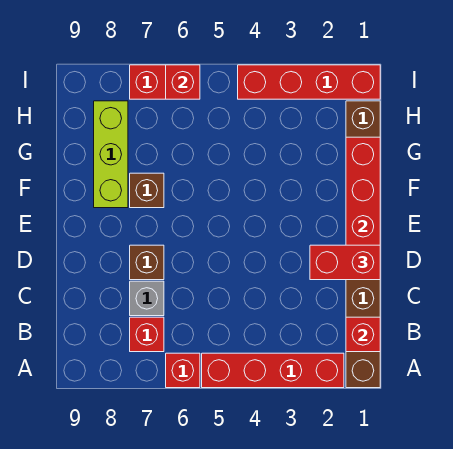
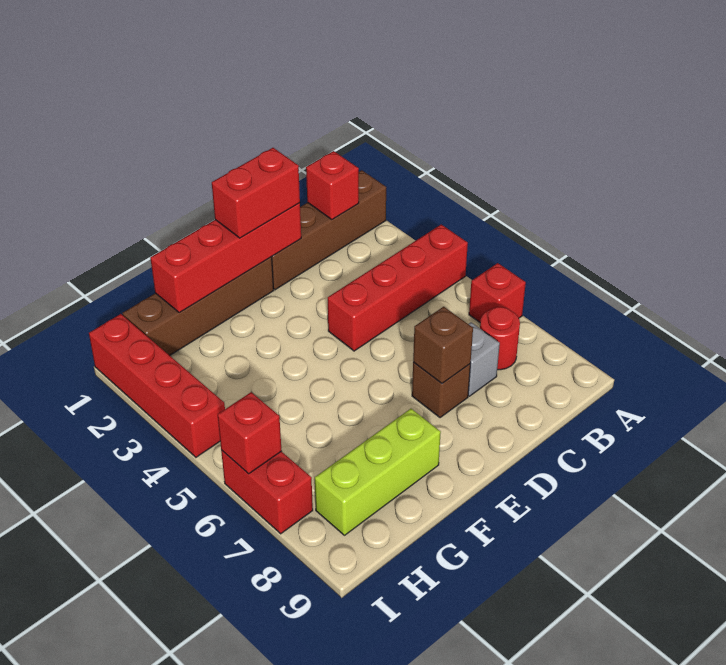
red 1x4 brick [202,353,344,388] -> red 1x4 brick turned to [328,225,468,351]
red 1x1 brick [130,317,164,352] -> red 1x1 round brick [480,307,520,370]
red 1x2 brick [310,245,380,280] -> red 1x2 brick turned to [212,148,300,238]
brown 1x1 brick [130,173,164,208] -> brown 1x1 brick moved to [413,307,473,383]

